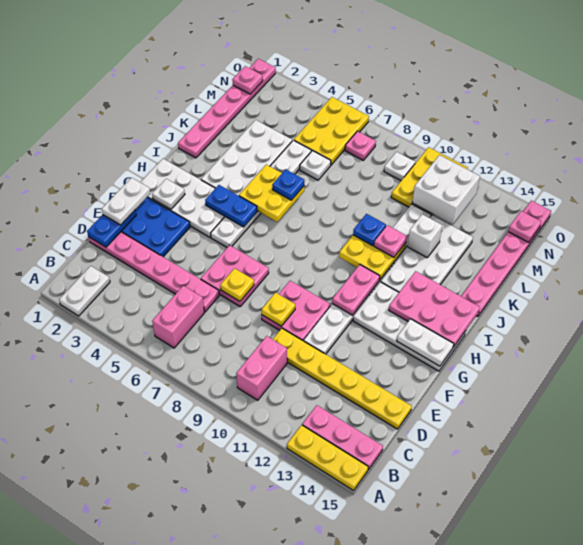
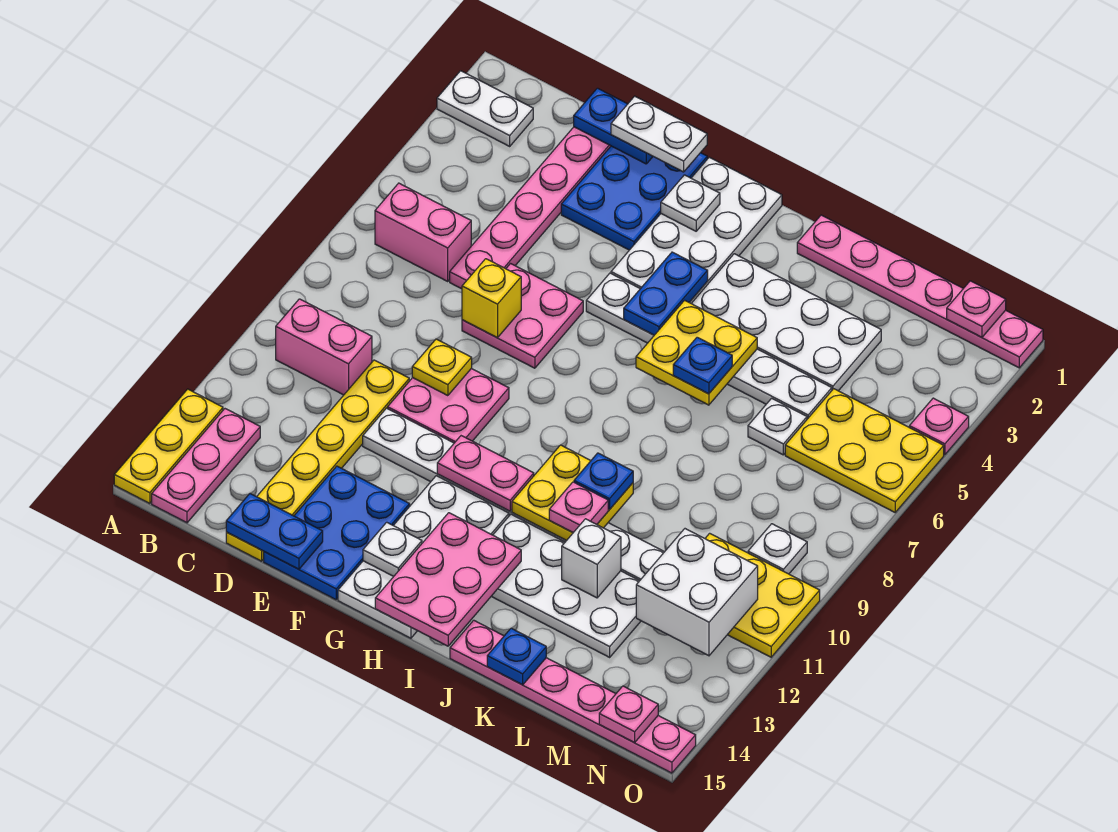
none -> blue 1x2 plate [226,494,323,569]
yellow 1x1 plate [220,268,254,301] -> yellow 1x1 brick [462,259,521,338]
none -> blue 2x3 plate [264,466,410,600]
white 1x2 plate [397,319,454,366] -> white 1x1 plate [363,522,422,576]
none -> blue 1x1 plate [487,628,546,685]
pink 1x1 plate [345,131,376,160] -> pink 1x1 plate moved to [909,398,969,455]

